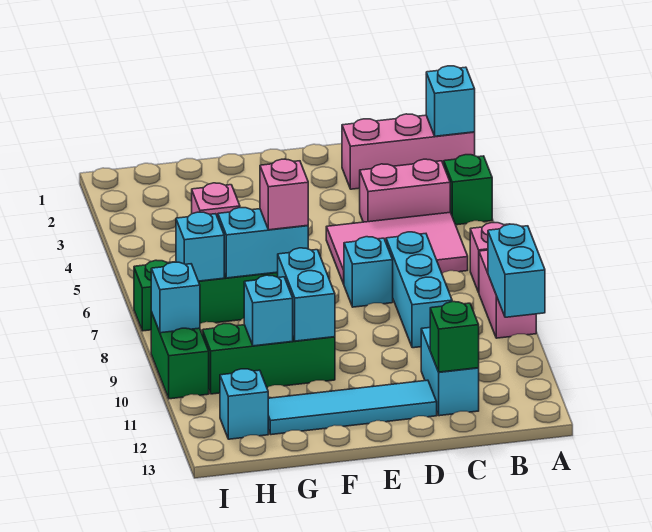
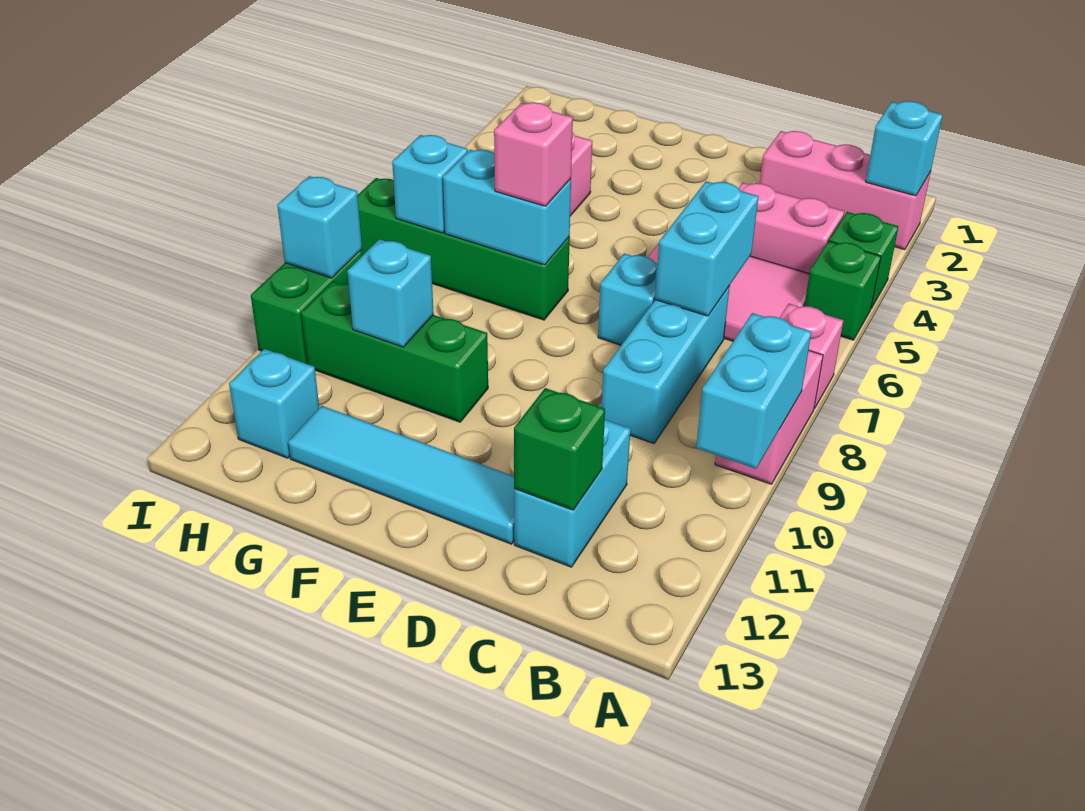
none -> green 1x1 brick [804,241,881,340]
cyan 1x2 brick [277,248,335,341] -> cyan 1x2 brick moved to [655,181,759,316]

